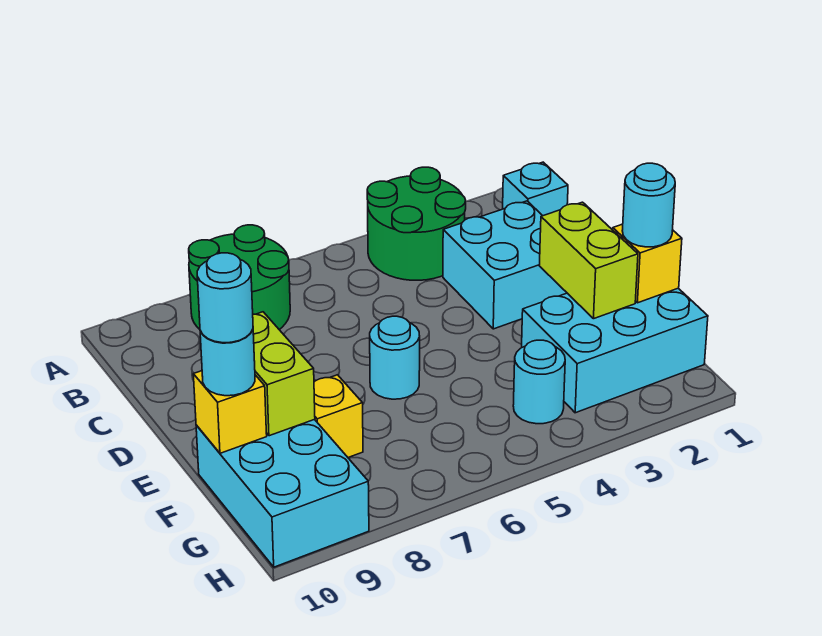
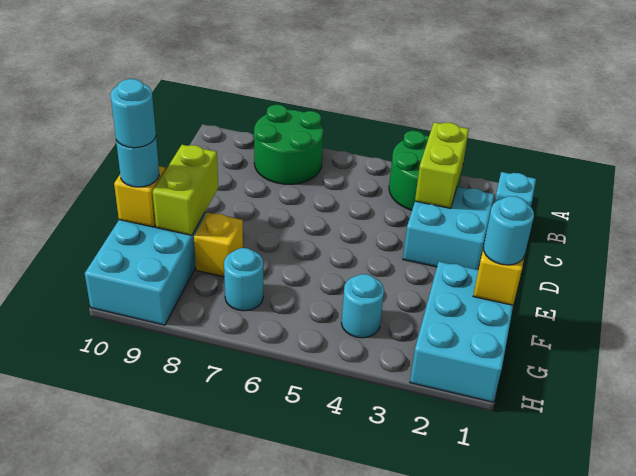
lime 1x2 brick [539,202,638,319] -> lime 1x2 brick moved to [415,122,469,208]
cyan 1x1 round brick [370,316,420,399] -> cyan 1x1 round brick moved to [224,248,263,311]
cyan 2x3 brick [522,288,708,413] -> cyan 2x3 brick turned to [410,262,513,402]

